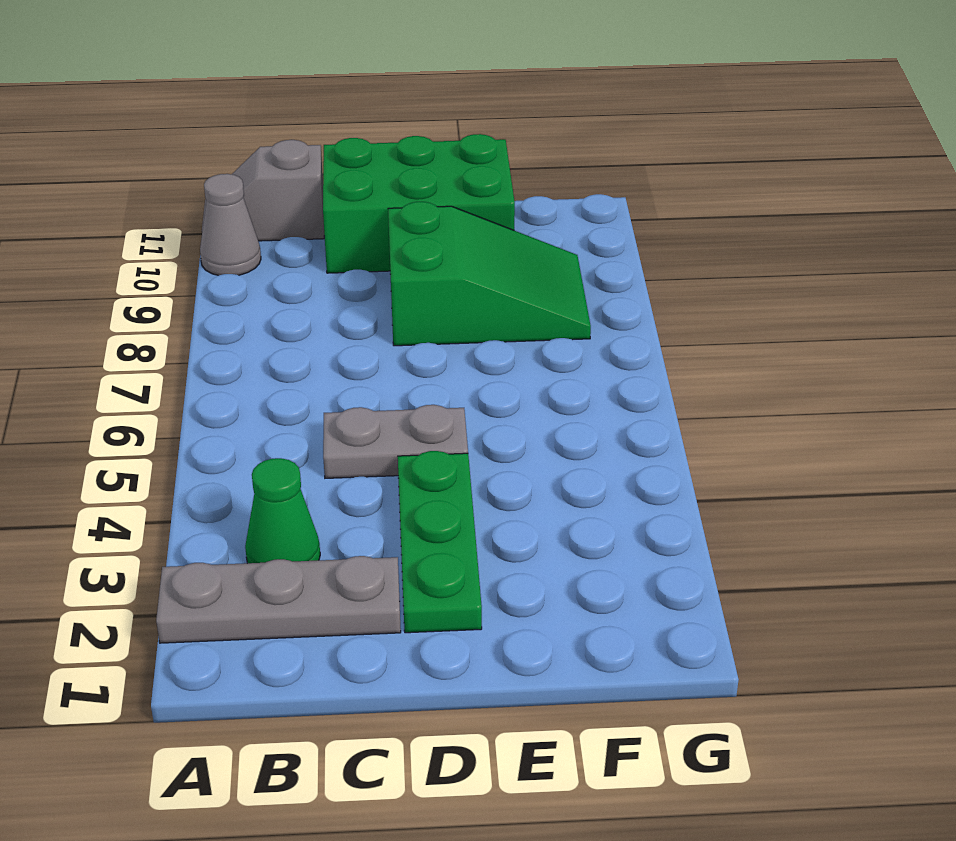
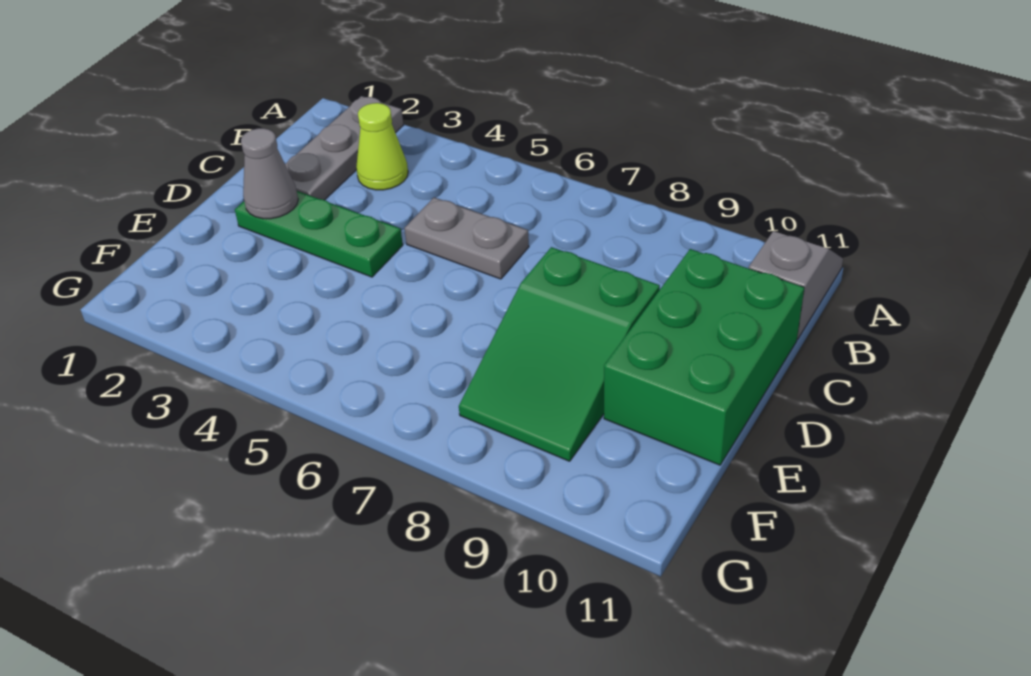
grey 1x1 cone [200,174,261,275] -> grey 1x1 cone moved to [241,128,298,219]
green 1x1 cone [245,458,320,563] -> lime 1x1 cone [356,103,408,190]
grey 1x2 plate [323,405,468,478] -> grey 1x2 plate turned to [405,197,529,279]

